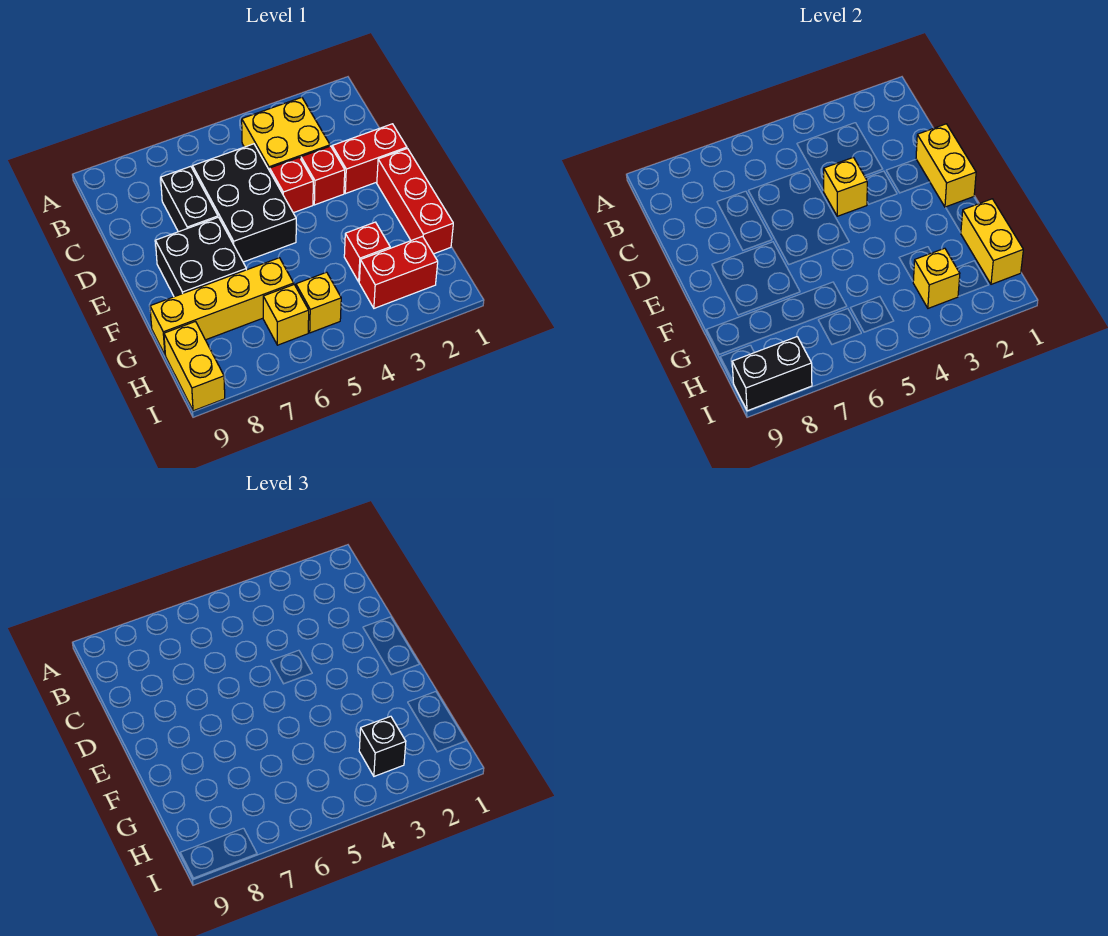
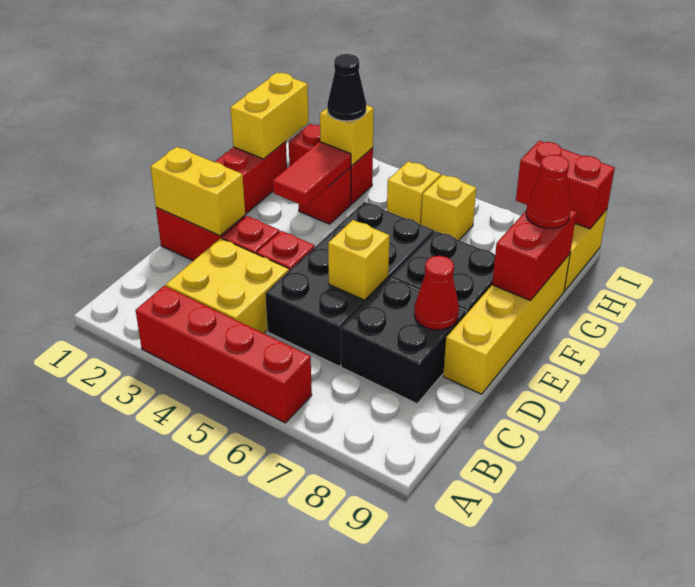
none -> red 1x4 brick [136,286,312,423]
black 2x3 brick [193,144,296,262] -> black 2x4 brick [265,202,434,366]
black 1x2 brick [161,166,218,232] -> black 2x2 brick [341,278,467,404]
yellow 1x2 brick [916,124,976,207] -> yellow 1x2 brick turned to [151,147,245,236]
yellow 1x1 brick [823,157,867,216] -> yellow 1x1 brick moved to [328,220,390,300]
none -> red 1x1 cone [414,256,459,330]
none -> red 1x2 tile [273,142,351,206]
none -> red 1x2 brick [492,210,577,301]
yellow 1x4 brick [150,258,294,354] -> yellow 1x4 brick turned to [443,254,570,394]
none -> red 1x1 cone [526,155,571,228]
black 1x1 brick [359,716,406,776] -> black 1x1 cone [327,54,366,121]
black 1x2 brick [732,337,812,411] -> red 1x2 brick [516,141,615,229]

